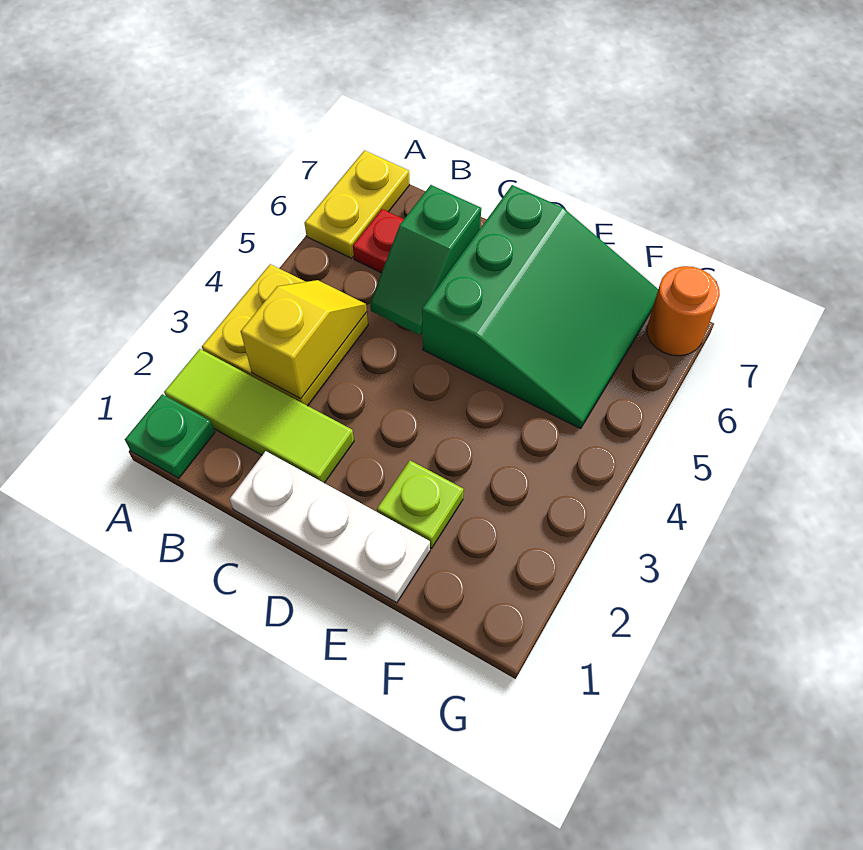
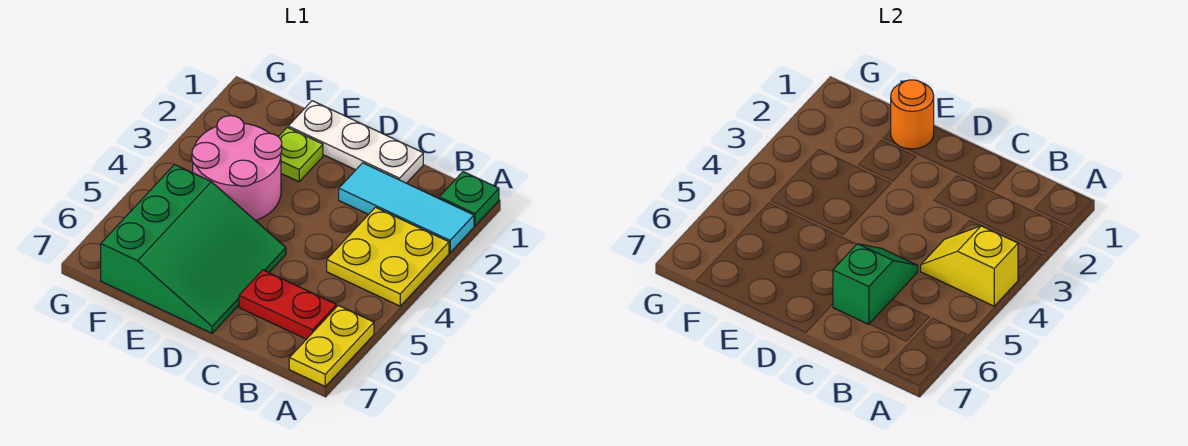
lime 1x3 tile [164,349,354,483] -> cyan 1x3 tile [339,163,474,253]
yellow 1x2 slope [241,280,367,399] -> yellow 1x2 slope turned to [921,226,1018,306]
green 3x3 slope [422,185,658,429] -> green 3x3 slope turned to [101,164,286,333]
none -> pink 2x2 round brick [192,116,282,220]
orange 1x1 round brick [647,266,720,356] -> orange 1x1 round brick moved to [891,80,934,149]

